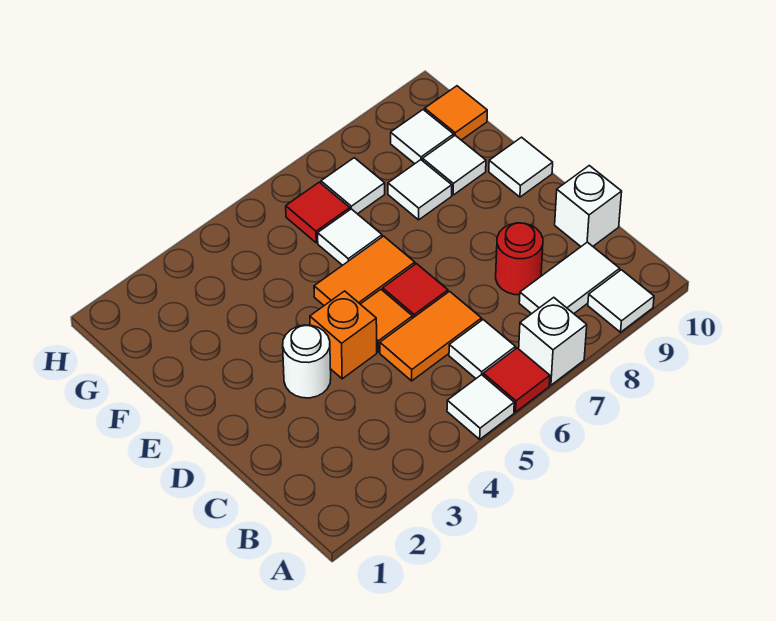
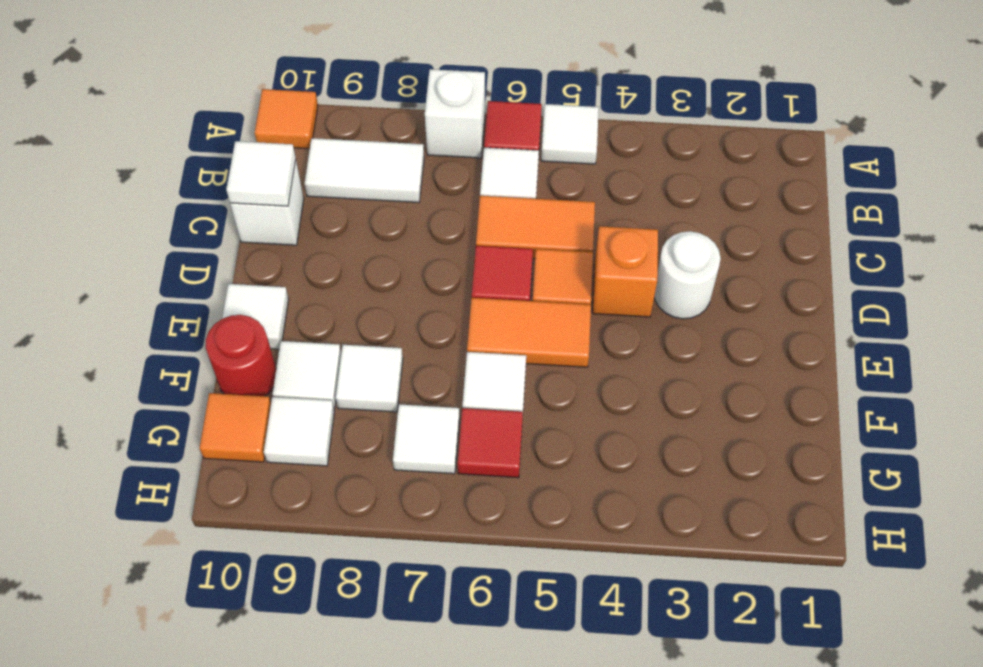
white 1x1 tile [588,270,654,332] -> white 1x1 tile moved to [226,141,296,206]
none -> orange 1x1 tile [255,89,318,149]
red 1x1 round brick [496,223,543,295] -> red 1x1 round brick moved to [206,315,276,396]

